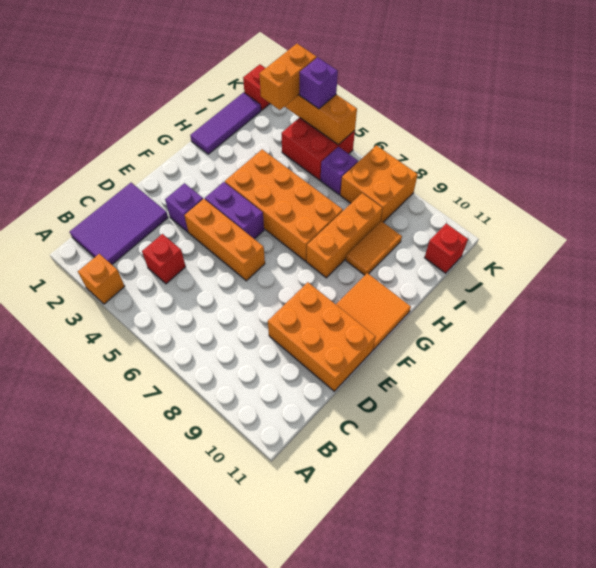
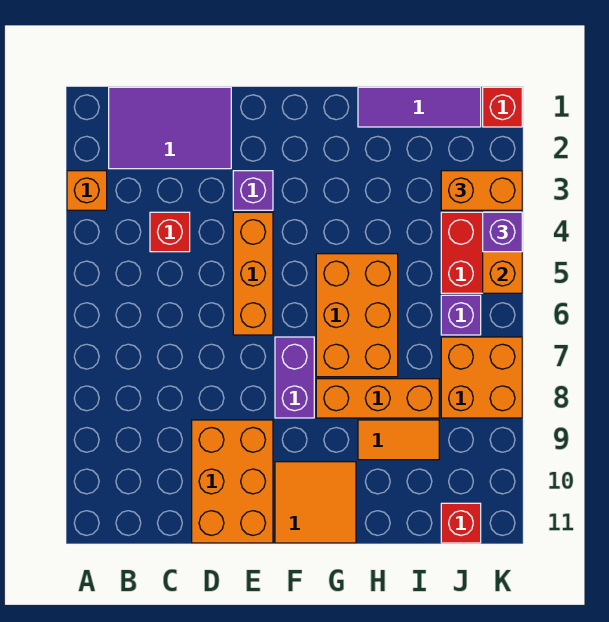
purple 1x2 brick [205,182,264,239] -> purple 1x2 brick moved to [275,337,314,418]
orange 2x4 brick [225,149,343,261] -> orange 2x3 brick [316,254,398,377]

